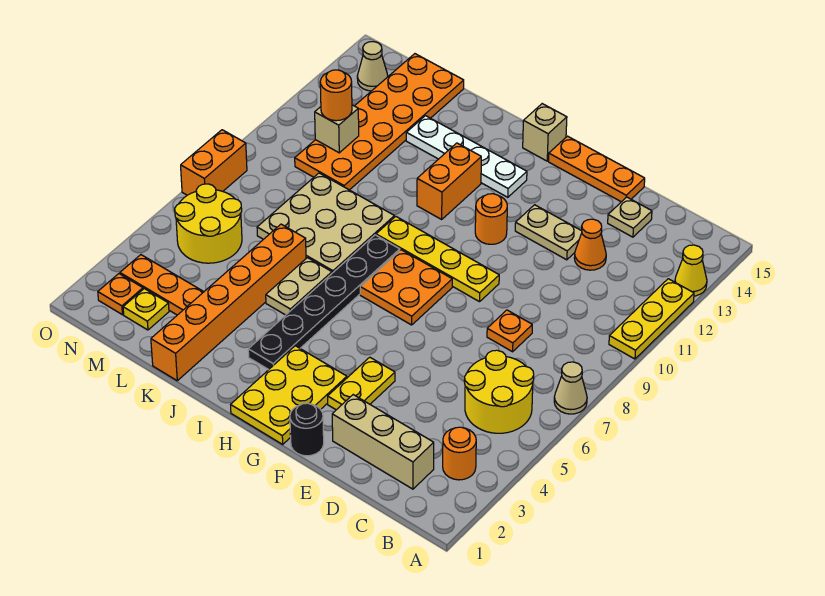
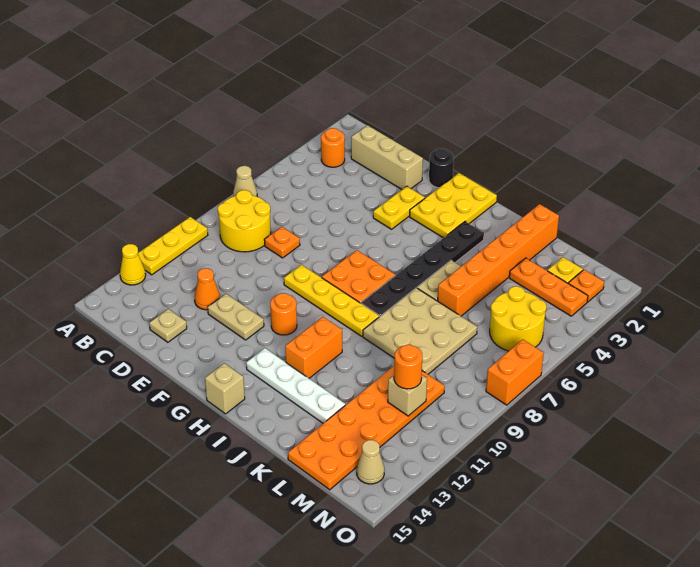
yellow 2x2 round brick [464,350,534,433] -> yellow 2x2 round brick moved to [218,190,271,252]
orange 1x3 plate [549,136,645,202] -> none

